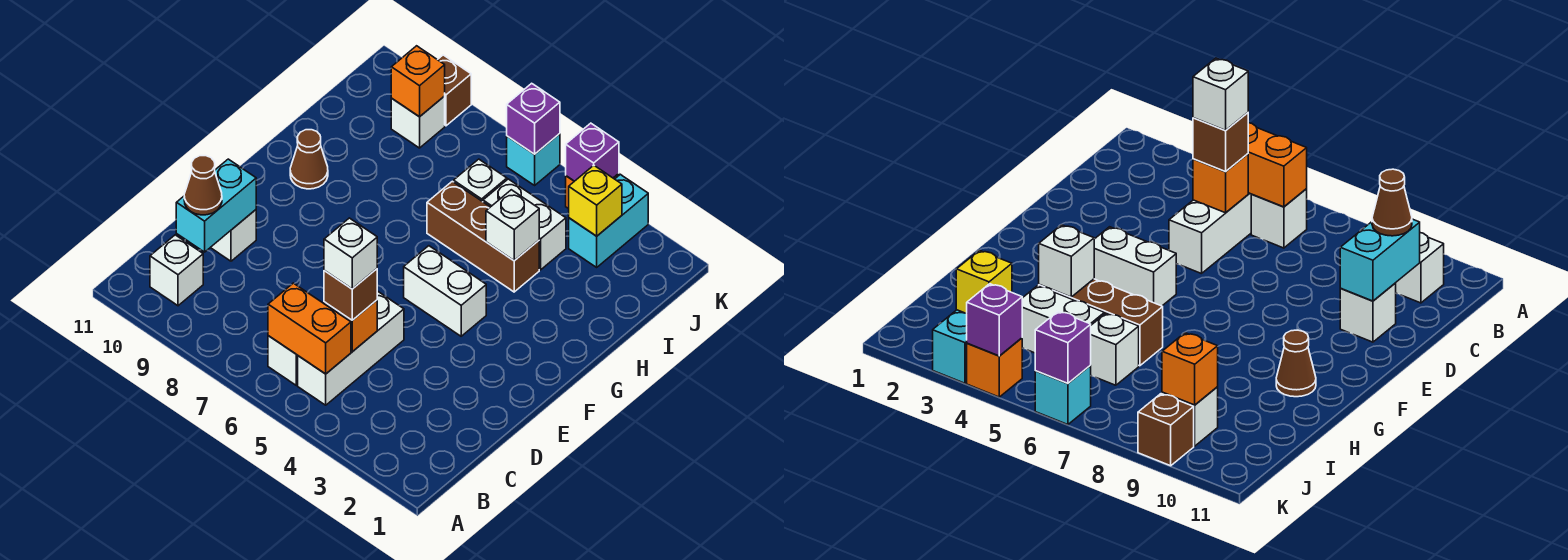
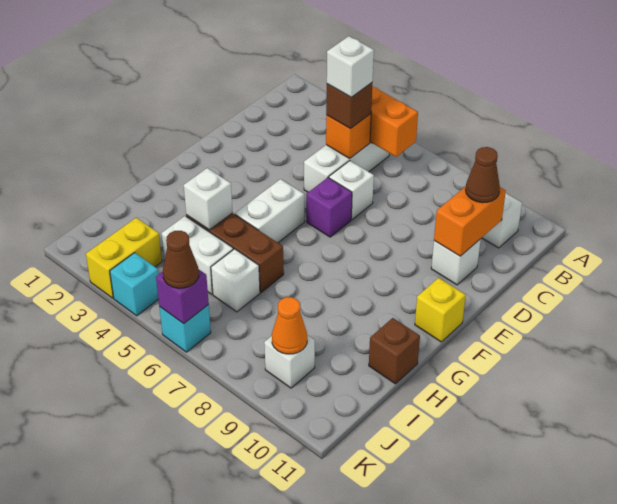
white 1x1 brick [268,336,298,385] -> white 1x1 brick moved to [329,161,374,219]
cyan 1x2 brick [176,159,256,252] -> orange 1x2 brick [434,186,506,256]
white 1x2 brick [404,246,486,336] -> white 1x2 brick turned to [235,179,304,243]
brown 1x1 cone [290,130,328,189] -> brown 1x1 cone moved to [163,231,199,288]
cyan 1x2 brick [569,174,648,267] -> yellow 1x2 brick [86,218,162,298]
yellow 1x1 brick [569,165,622,236] -> yellow 1x1 brick moved to [415,278,466,342]
orange 1x1 brick [391,46,445,117] -> orange 1x1 cone [272,297,307,354]
orange 1x1 brick [967,338,1022,397] -> cyan 1x1 brick [110,253,159,316]
purple 1x1 brick [566,123,619,181] -> purple 1x1 brick moved to [306,178,352,237]
brown 1x1 brick [438,55,471,126] -> brown 1x1 brick moved to [369,318,420,384]

